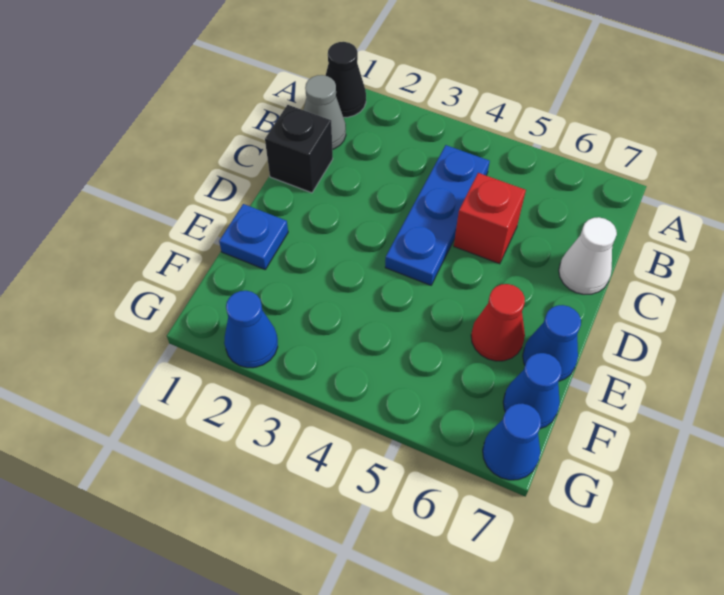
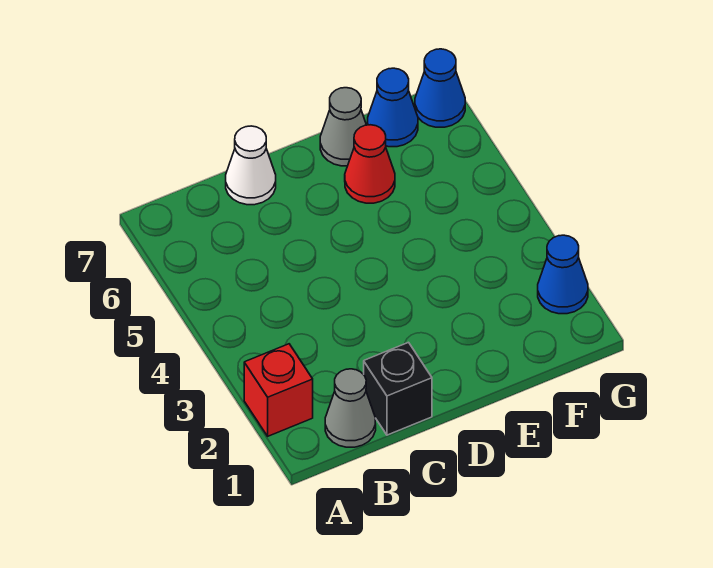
black 1x1 cone [325,42,366,117] -> none
blue 1x3 plate [385,145,490,285] -> none
red 1x1 brick [454,173,526,264] -> red 1x1 brick moved to [244,344,313,436]
blue 1x1 plate [219,204,288,269] -> none
blue 1x1 cone [523,305,581,381] -> grey 1x1 cone [320,88,366,166]

